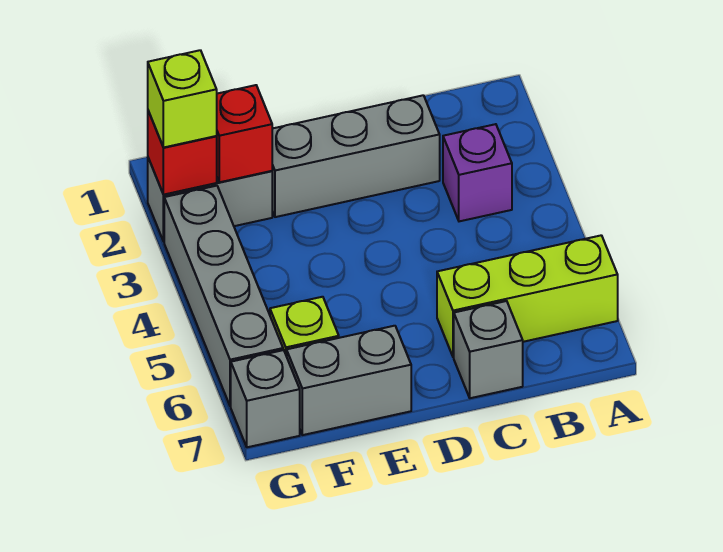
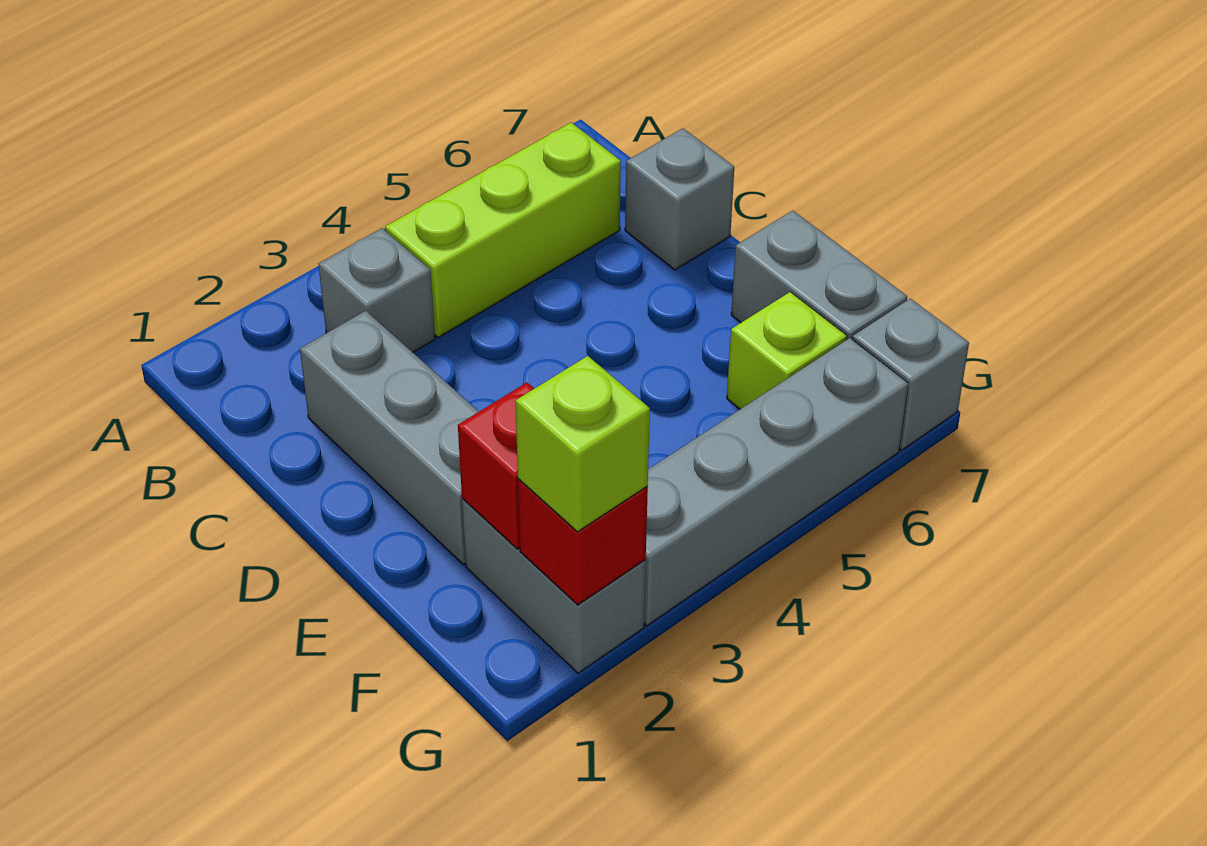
lime 1x3 brick [437,235,618,357] -> lime 1x3 brick turned to [385,122,621,337]
purple 1x1 brick [443,124,512,221] -> grey 1x1 brick [318,228,435,352]

